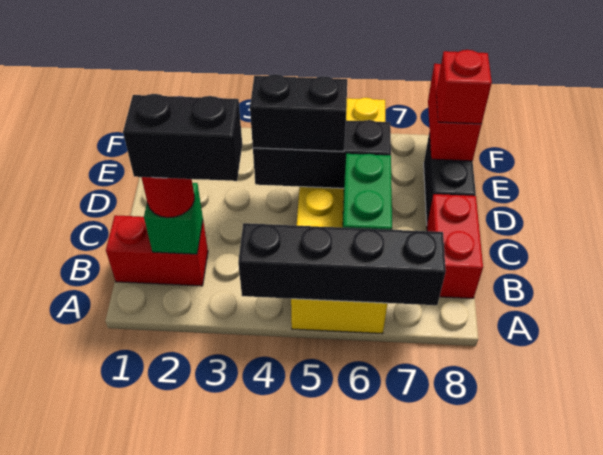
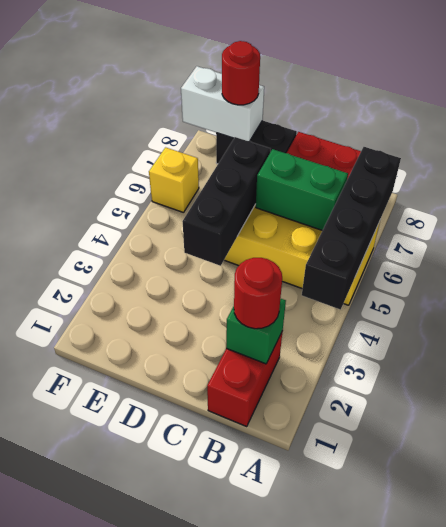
black 1x2 brick [123,94,242,181] -> none
black 1x2 brick [250,74,347,152] -> none
red 1x2 brick [428,64,482,161] -> white 1x2 brick [181,66,264,141]
red 1x1 brick [436,50,492,124] -> red 1x1 round brick [222,41,260,105]

